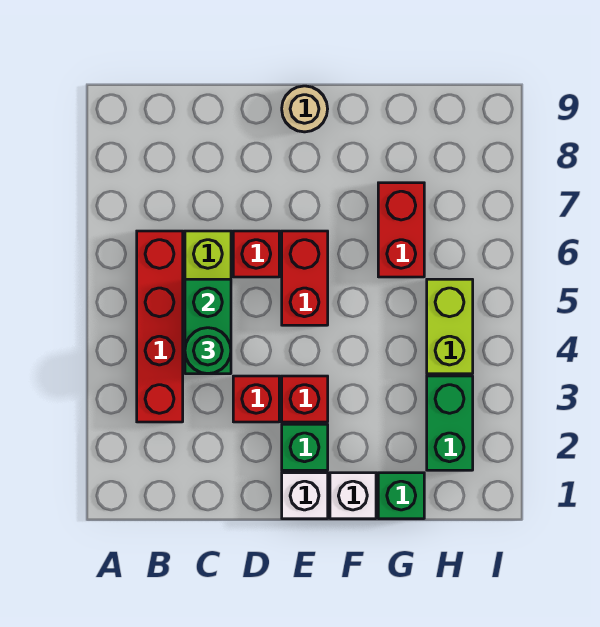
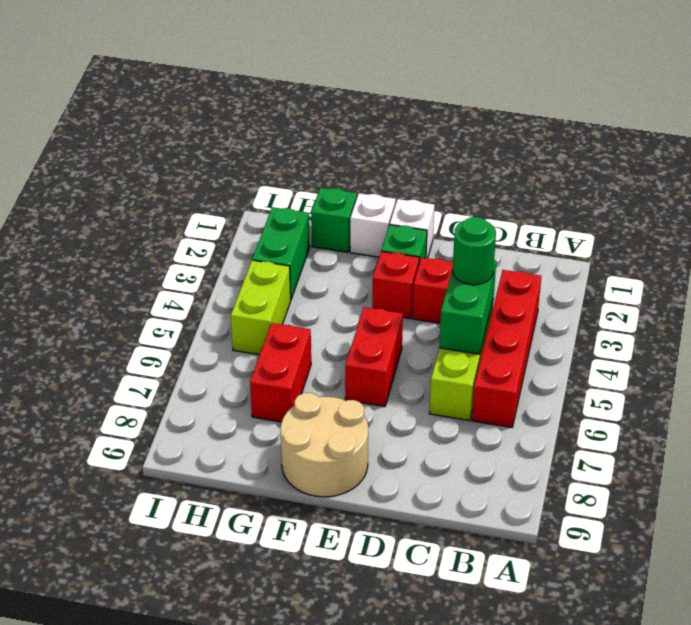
red 1x1 brick [233,231,279,277] -> none
tan 1x1 round brick [282,86,328,132] -> tan 2x2 round brick [281,393,368,497]

